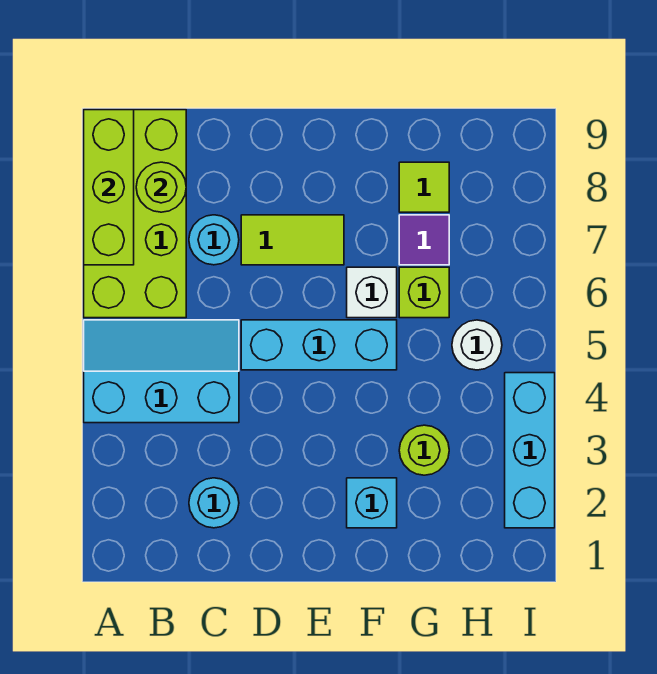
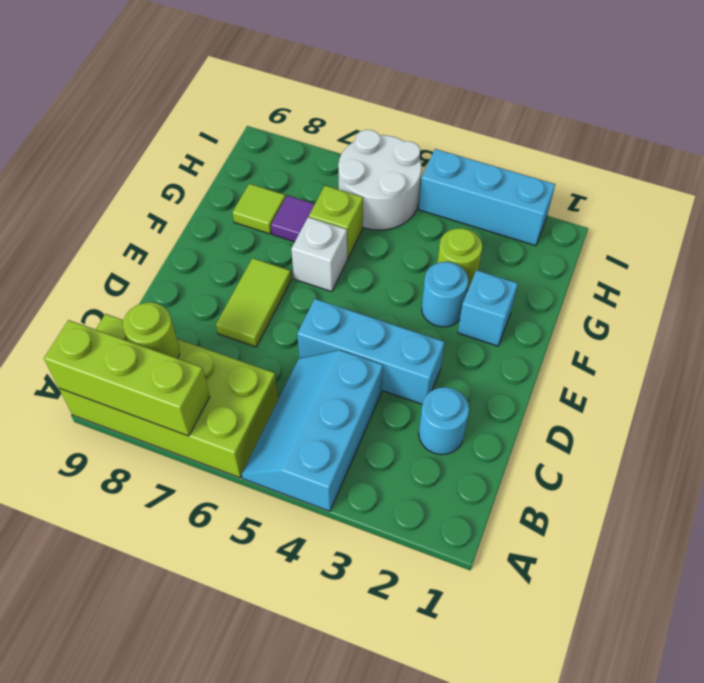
cyan 1x1 round brick [189,215,239,265] -> cyan 1x1 round brick moved to [422,262,468,327]
cyan 1x3 brick [241,320,397,370] -> cyan 1x3 brick turned to [297,299,444,404]
white 1x1 round brick [452,320,502,370] -> white 2x2 round brick [338,130,422,230]

